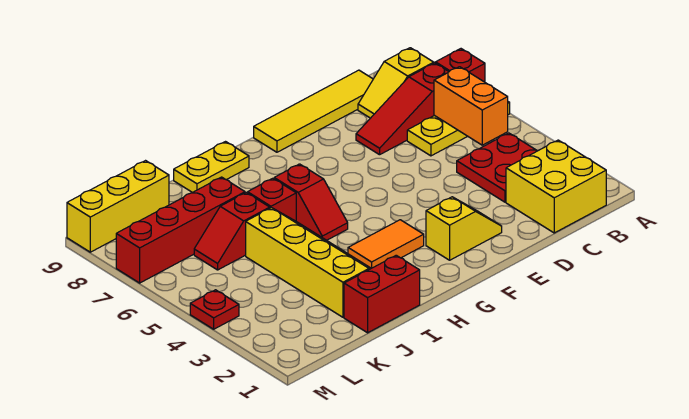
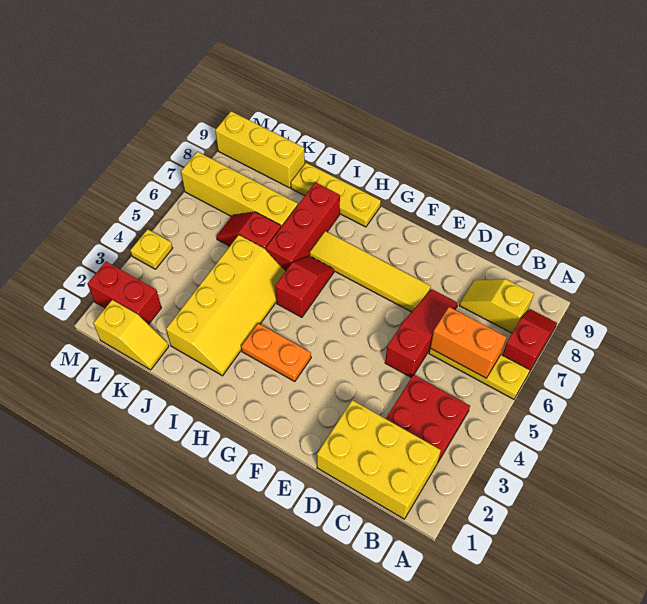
yellow 2x2 brick [506,140,606,233] -> yellow 2x3 brick [317,400,441,519]
orange 1x2 brick [434,67,508,145] -> orange 1x2 brick turned to [430,307,506,378]
red 1x3 slope [356,63,449,155] -> red 1x3 slope turned to [385,289,458,378]
yellow 1x4 tile [254,70,373,152] -> yellow 1x4 tile moved to [310,231,431,312]
yellow 1x2 slope [426,197,502,260] -> yellow 1x2 slope moved to [93,300,169,370]
orange 1x2 tile [348,220,424,268] -> orange 1x2 plate [241,323,311,381]
red 1x2 slope [274,164,348,240] -> red 1x2 slope turned to [275,256,334,317]
yellow 1x2 plate [174,142,249,193] -> yellow 1x3 plate [291,163,381,227]
red 1x2 brick [344,255,420,333] -> red 1x2 brick moved to [87,261,162,325]
red 1x1 brick [248,178,296,221] -> red 1x3 brick [266,182,340,271]
red 1x4 brick [116,177,245,283] -> yellow 1x4 brick [181,152,298,227]
red 1x1 plate [190,290,239,329] -> yellow 1x1 plate [130,229,172,269]

